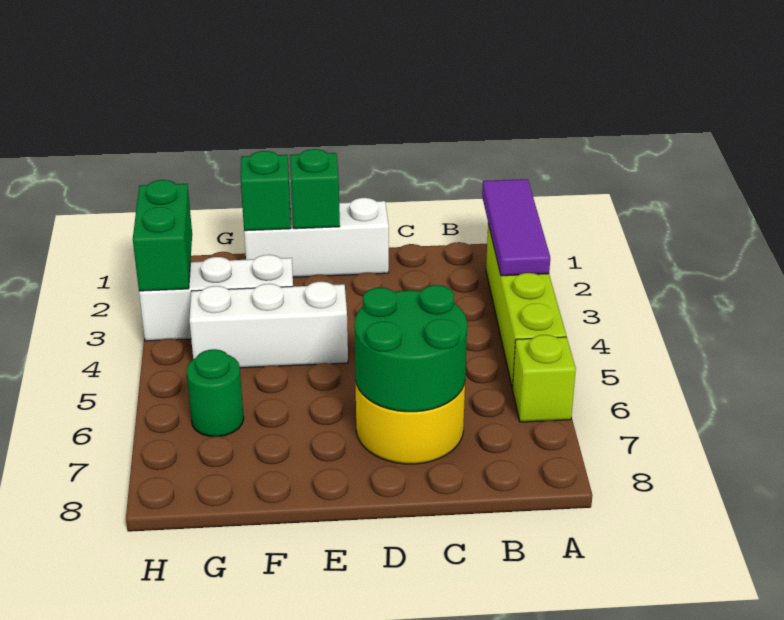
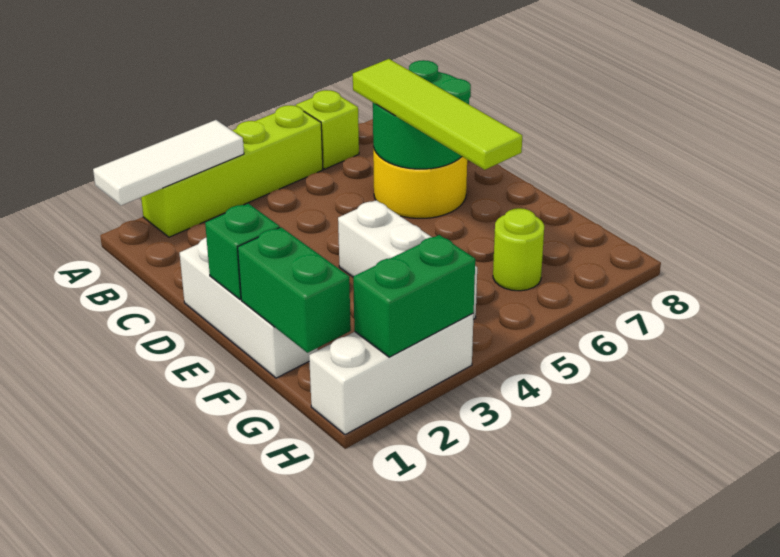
purple 1x3 tile [482,179,550,276] -> white 1x3 tile [93,120,244,205]
none -> lime 1x4 tile [353,59,522,170]
green 1x1 brick [241,151,291,231] -> green 1x2 brick [238,227,351,353]
white 1x3 brick [139,255,293,341] -> white 1x3 brick turned to [309,314,474,435]
green 1x1 round brick [186,349,244,437] -> lime 1x1 round brick [493,208,544,291]

